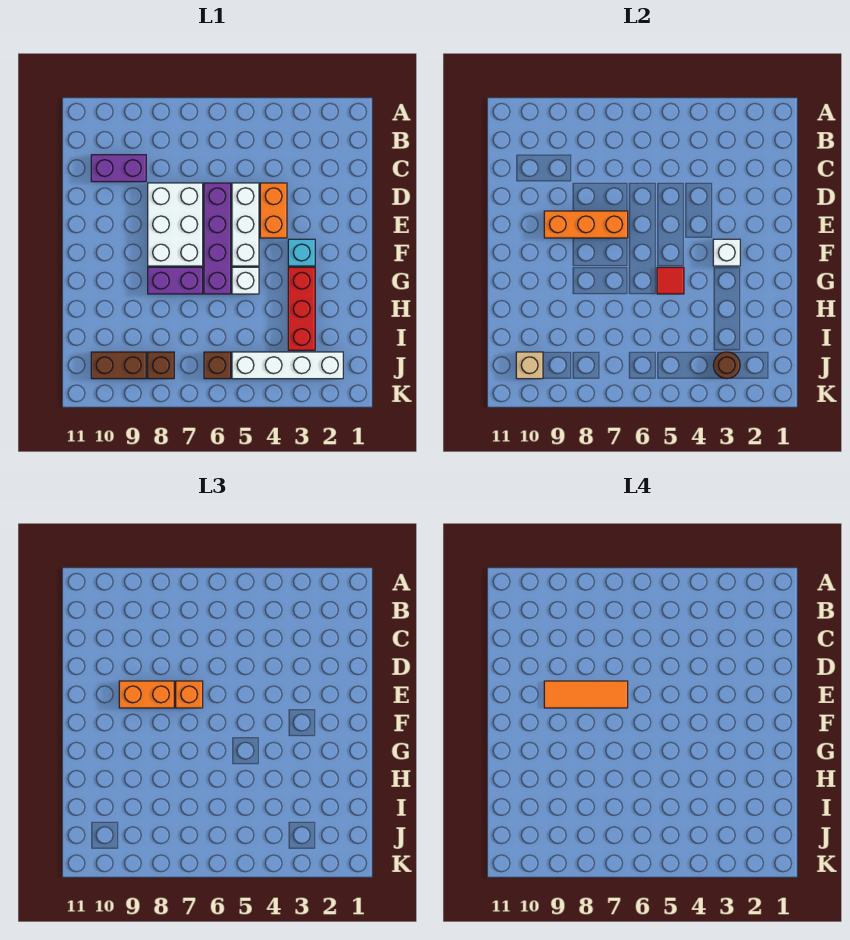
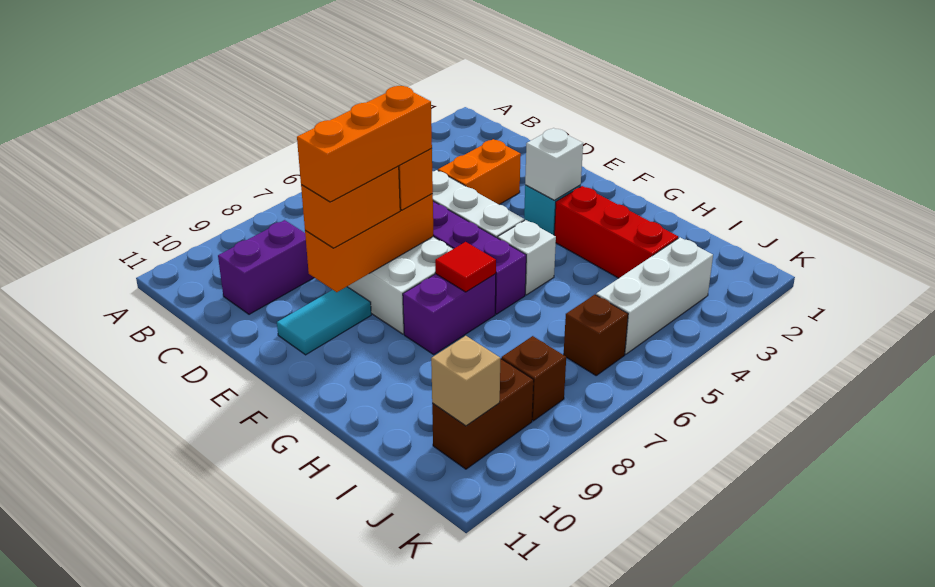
orange 1x2 brick [260,183,287,238] -> orange 1x2 brick turned to [438,139,521,205]
orange 1x3 tile [544,681,628,708] -> orange 1x3 brick [297,86,432,202]
none -> cyan 1x2 tile [277,287,371,355]
red 1x1 tile [657,267,684,294] -> red 1x1 tile moved to [435,242,496,292]
white 1x4 brick [232,352,343,379] -> white 1x3 brick [596,237,713,354]
brown 1x1 round brick [713,352,740,379] -> none

